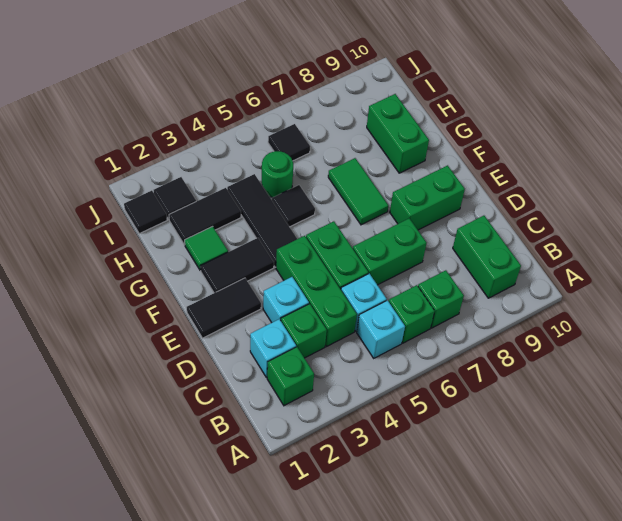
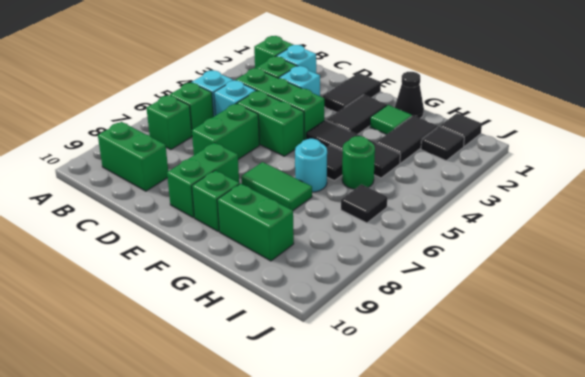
none -> green 1x1 brick [192,170,239,231]
none -> black 1x1 cone [395,72,424,118]
none -> cyan 1x1 round brick [295,139,327,192]

